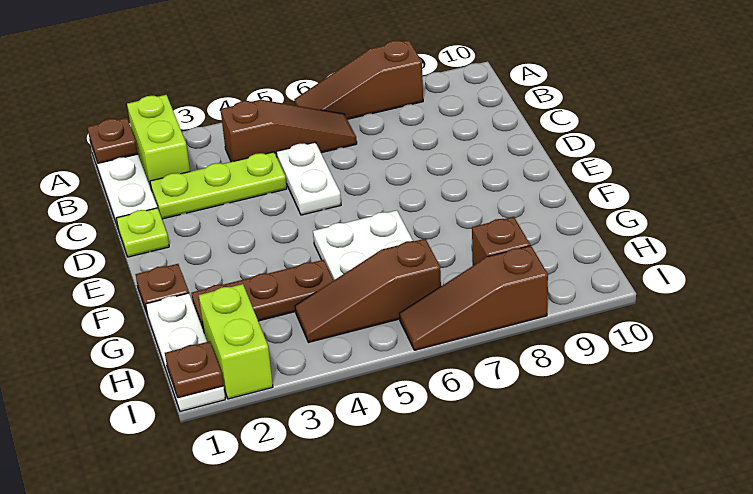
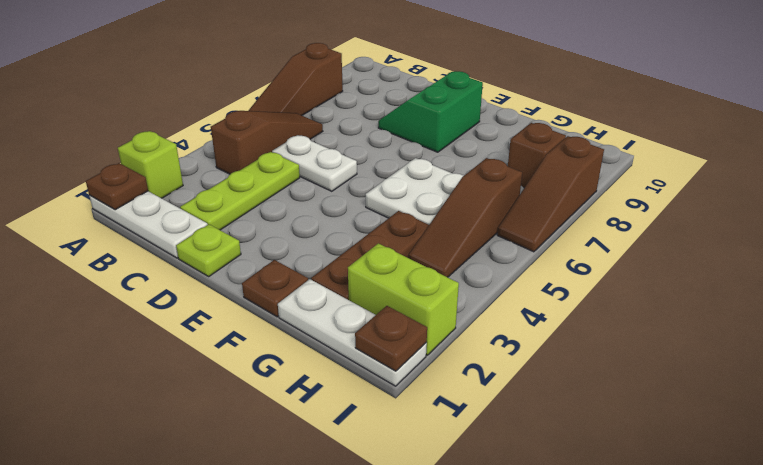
lime 1x2 brick [127,95,190,188] -> lime 1x1 brick [118,131,183,198]
none -> green 2x2 slope [378,71,483,152]

